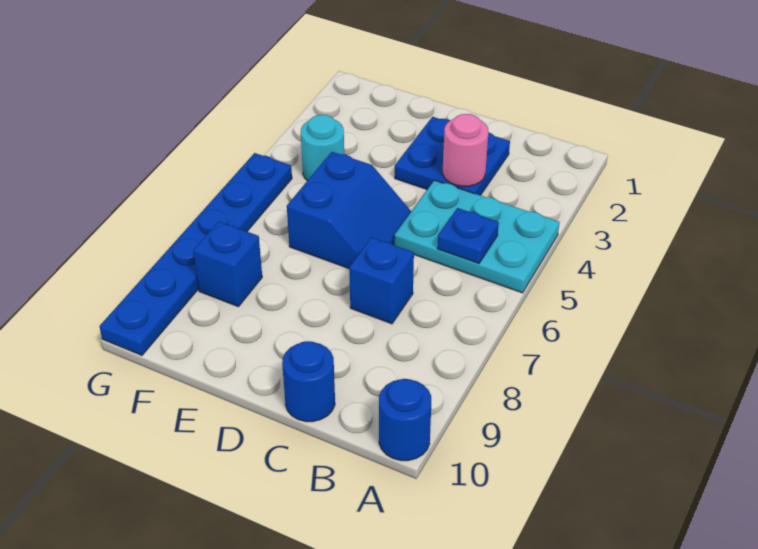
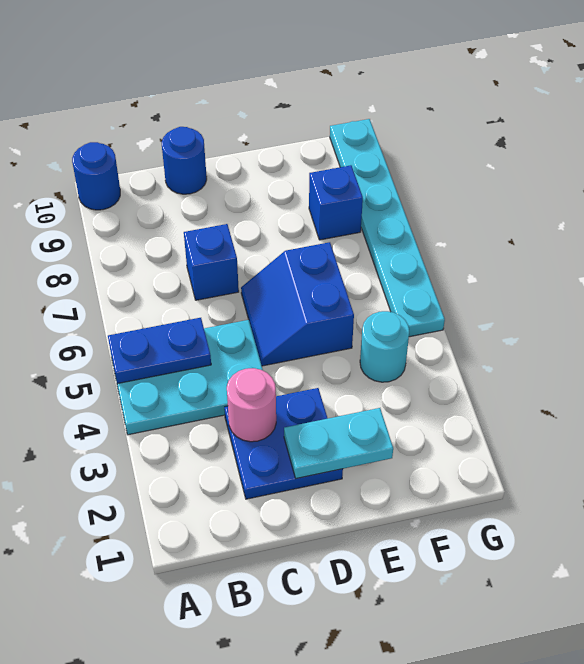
blue 1x1 plate [437,208,499,264] -> blue 1x2 plate [108,318,211,384]
none -> cyan 1x2 plate [284,408,393,479]
blue 1x6 plate [99,153,292,355] -> cyan 1x6 plate [330,119,445,337]

